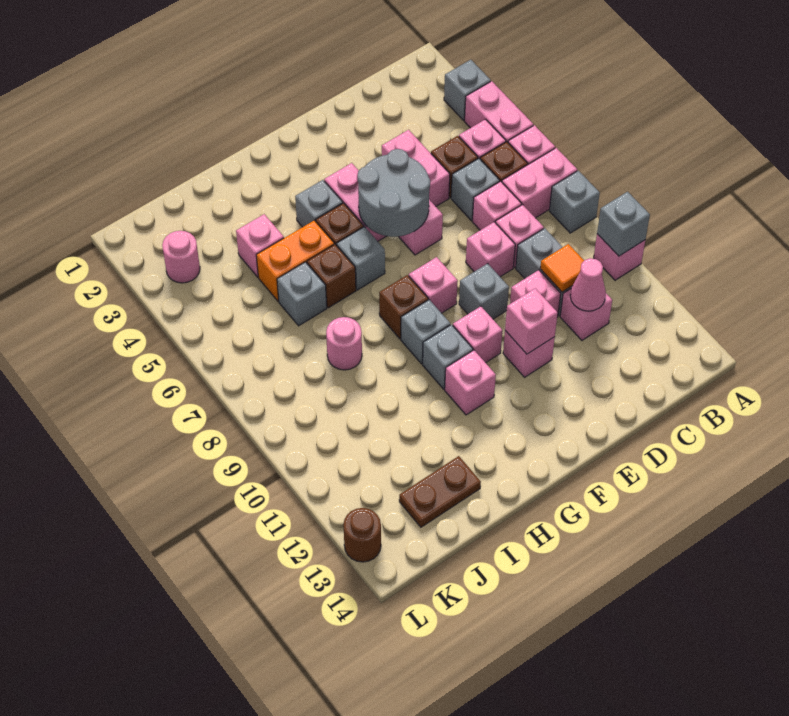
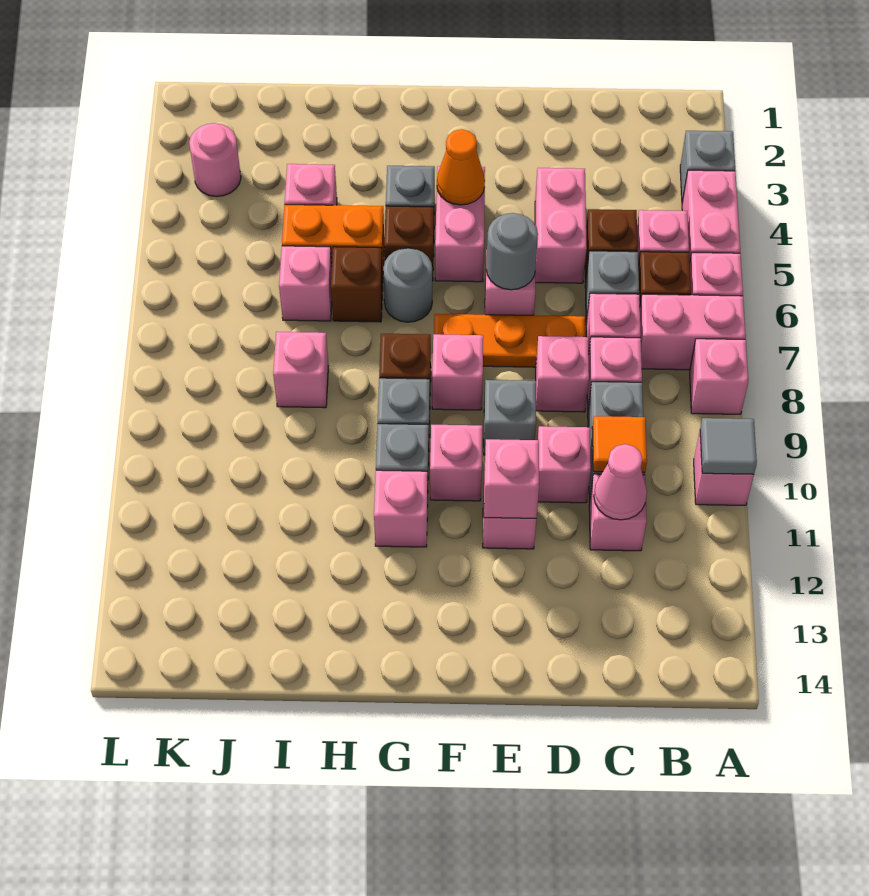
grey 1x1 brick [549,171,600,233] -> pink 1x1 brick [690,339,748,414]
grey 1x1 brick [597,192,650,256] -> grey 1x1 tile [700,418,757,474]
none -> orange 1x3 plate [434,314,585,367]
grey 2x2 round brick [357,149,430,237] -> grey 1x1 round brick [486,213,538,290]
none -> orange 1x1 cone [437,129,485,205]
grey 1x1 brick [337,227,385,290] -> grey 1x1 round brick [383,248,432,322]
grey 1x1 brick [277,262,327,326] -> pink 1x1 brick [279,246,332,321]
pink 1x1 round brick [326,317,362,370] -> pink 1x1 brick [273,332,328,408]
brown 1x2 plate [399,456,481,527] -> none
brown 1x1 round brick [343,508,381,562] -> none

